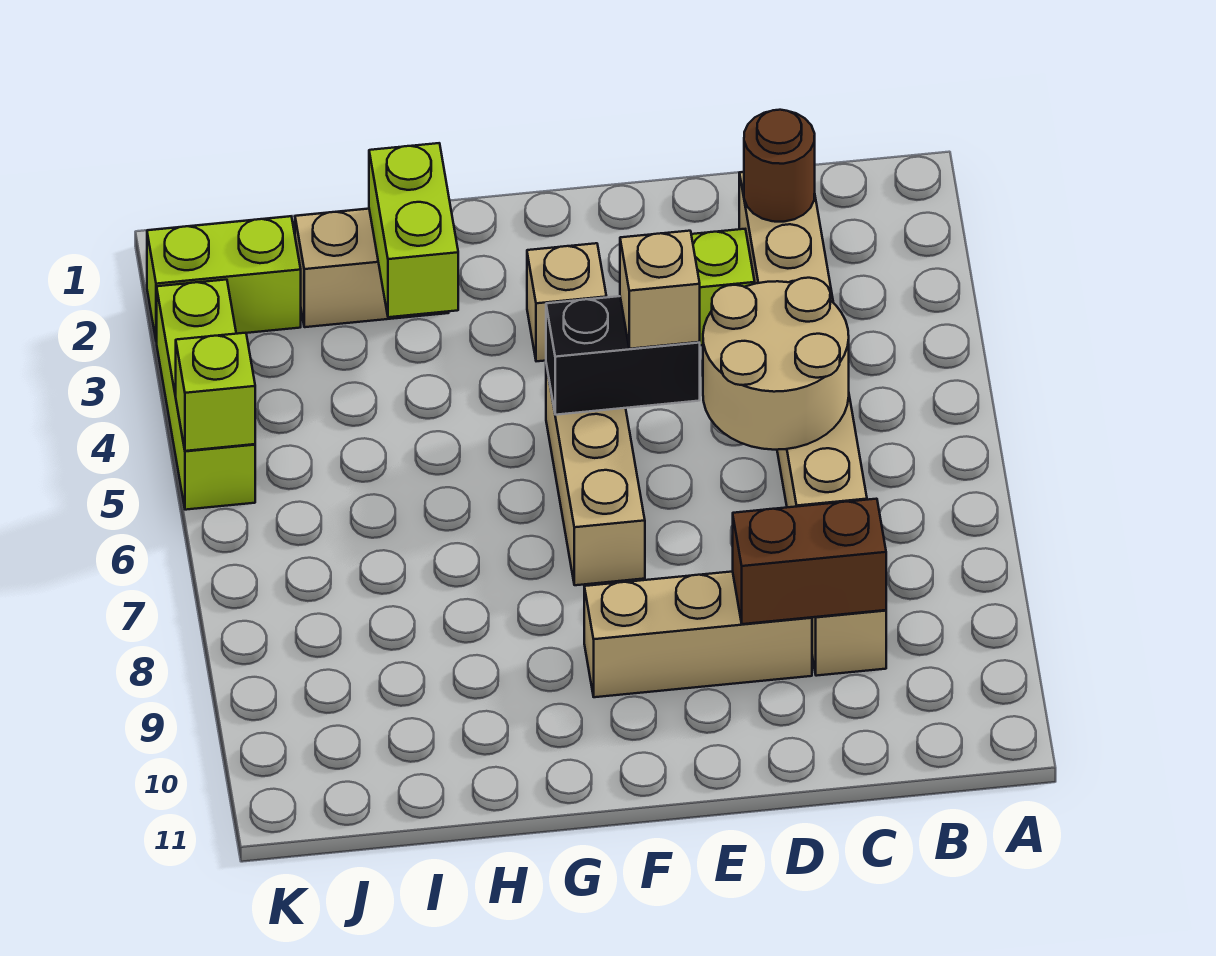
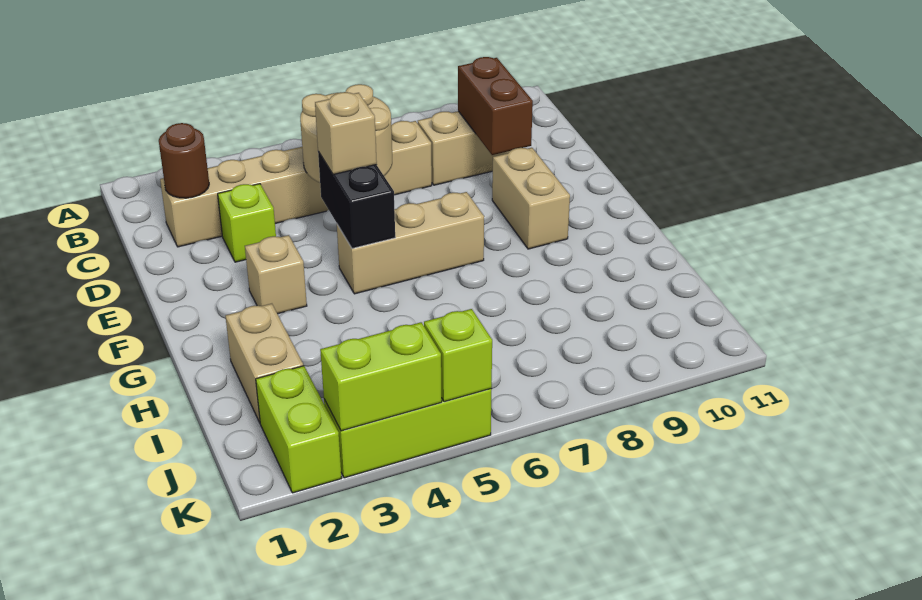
tan 1x3 brick [584,572,812,697] -> tan 1x2 brick [492,148,570,249]
lime 1x2 brick [369,143,458,317] -> lime 1x2 brick moved to [320,322,442,431]

